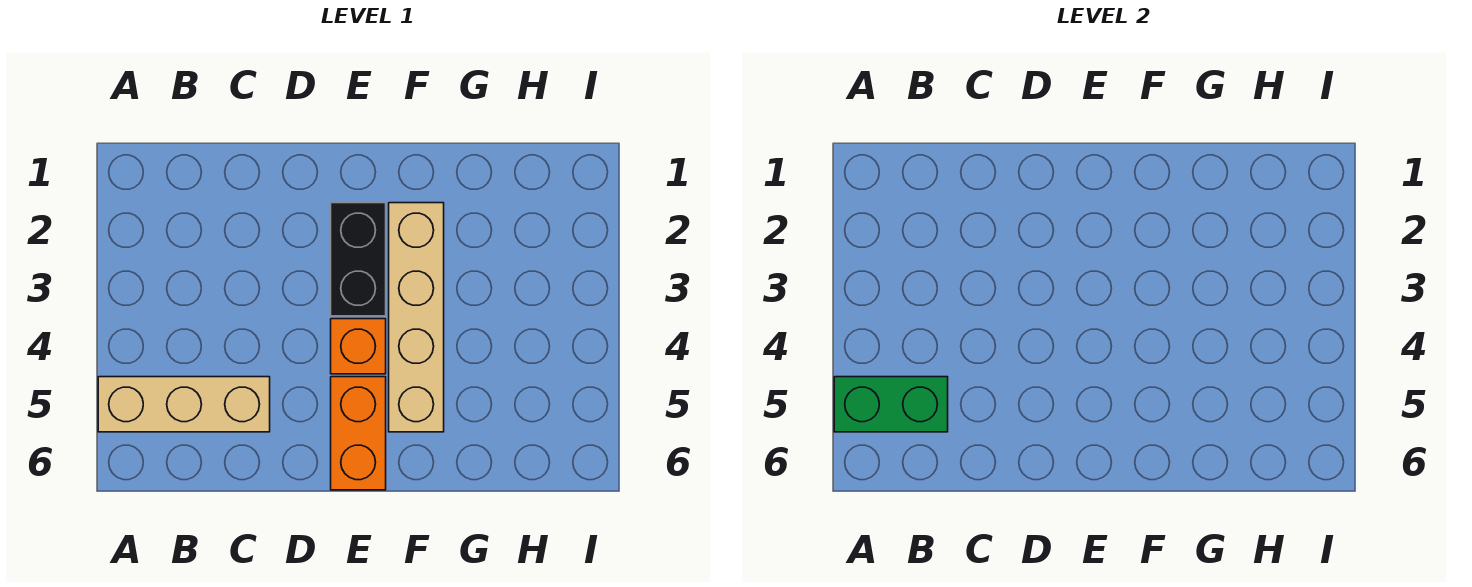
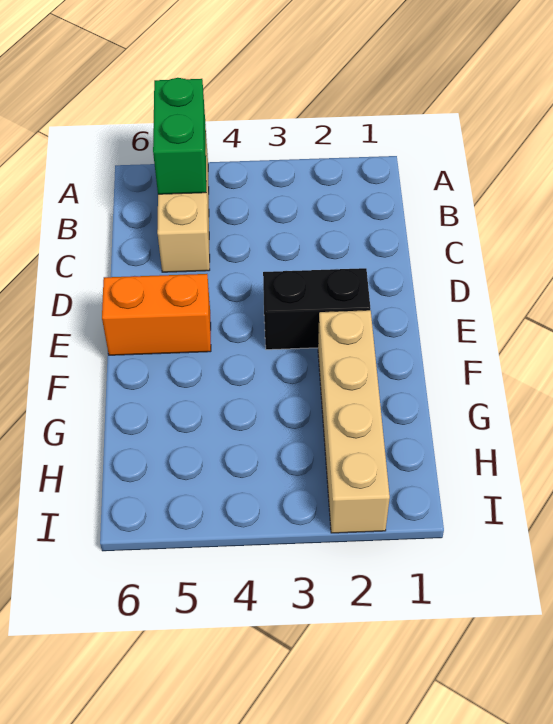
orange 1x1 brick [331,319,386,374] -> none
tan 1x4 brick [389,203,444,432] -> tan 1x4 brick turned to [318,310,390,533]

